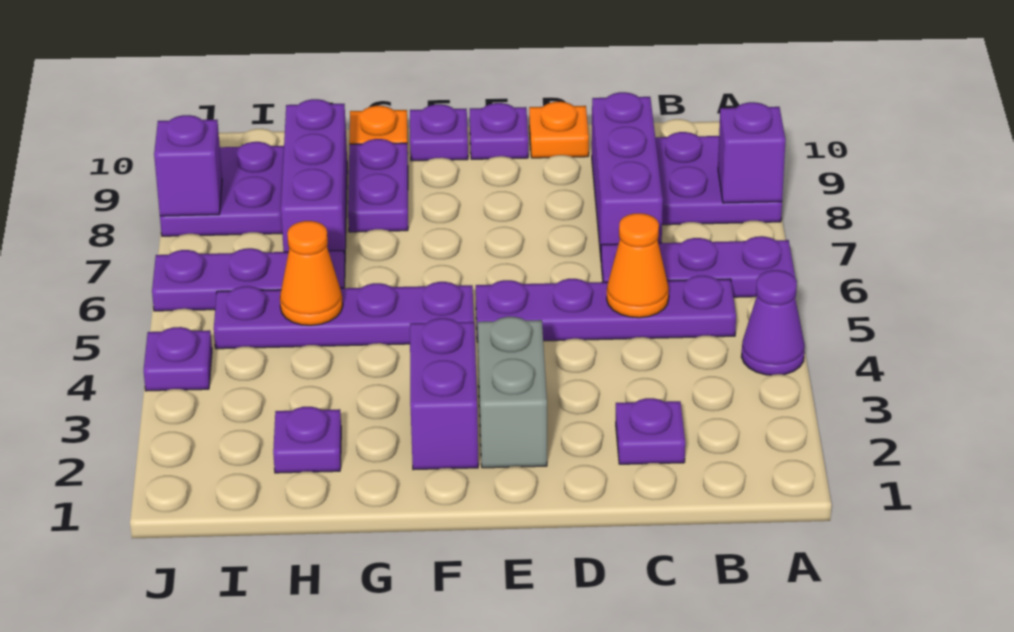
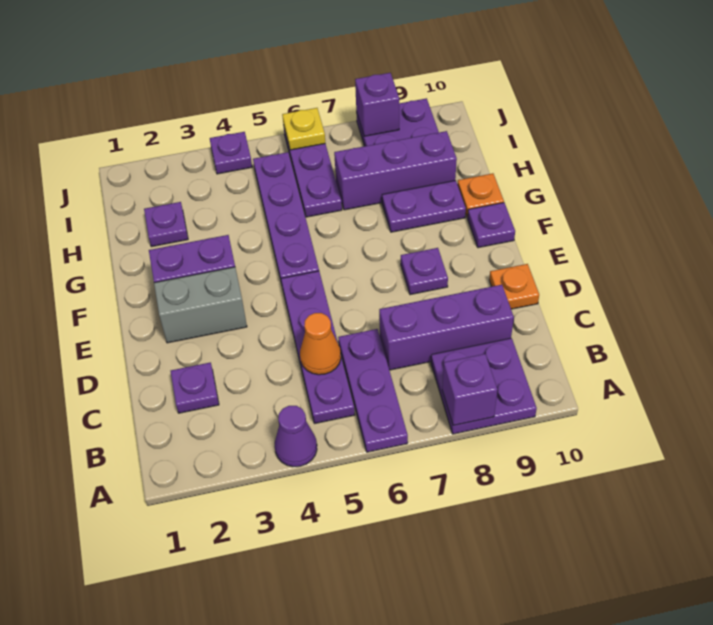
purple 1x1 plate [470,103,528,159] -> purple 1x1 plate moved to [401,248,448,295]
orange 1x1 cone [280,221,343,325] -> none
none -> yellow 1x1 plate [282,108,325,150]

